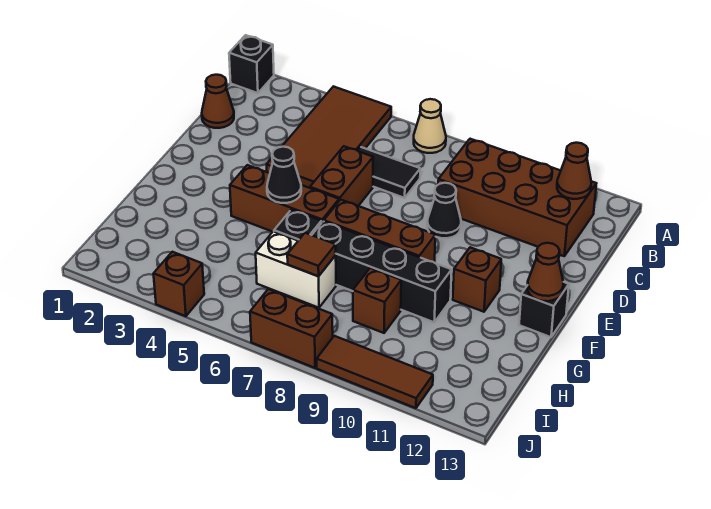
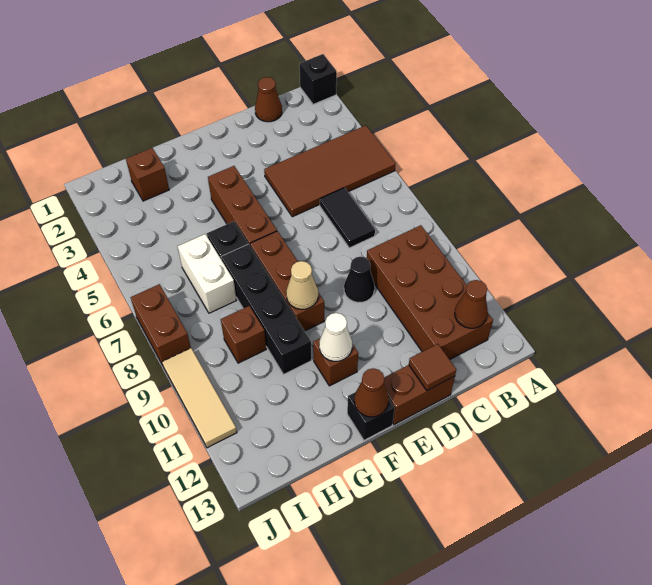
tan 1x1 cone [414,99,446,153] -> tan 1x1 cone moved to [286,261,318,309]
brown 1x2 brick [310,146,373,206] -> brown 1x2 brick moved to [384,365,455,425]
black 1x1 cone [267,147,301,203] -> none
none -> white 1x1 cone [319,313,352,361]
brown 1x1 tile [287,233,336,276] -> brown 1x1 tile moved to [409,344,456,390]
brown 1x1 brick [153,252,204,316] -> brown 1x1 brick moved to [126,148,169,201]
brown 1x3 tile [317,336,433,408] -> tan 1x3 tile [162,348,237,448]

